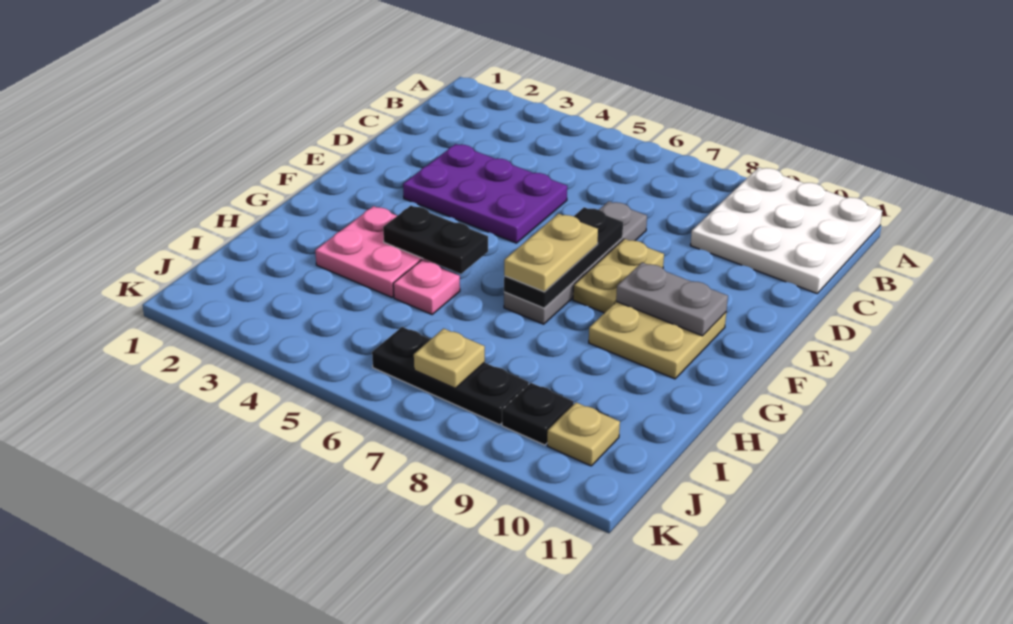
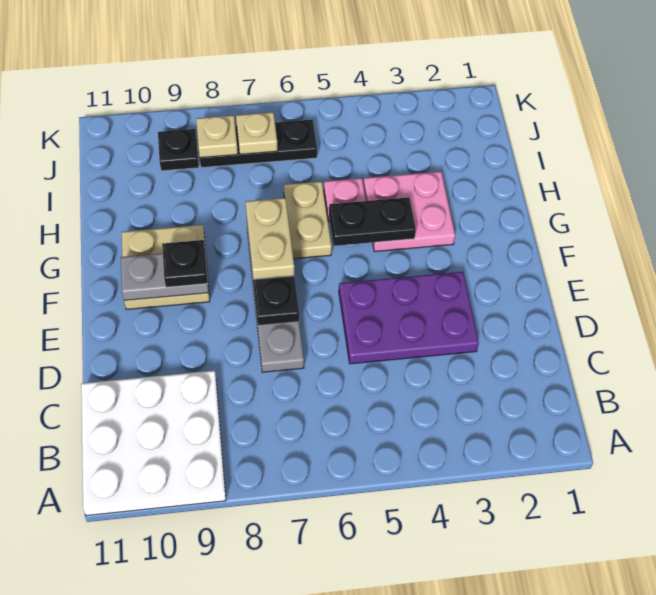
tan 1x2 plate [573,239,664,313] -> tan 1x2 plate moved to [284,182,332,259]
none -> black 1x1 plate [162,240,208,287]
tan 1x1 plate [547,403,620,466] -> tan 1x1 plate moved to [196,115,238,158]

